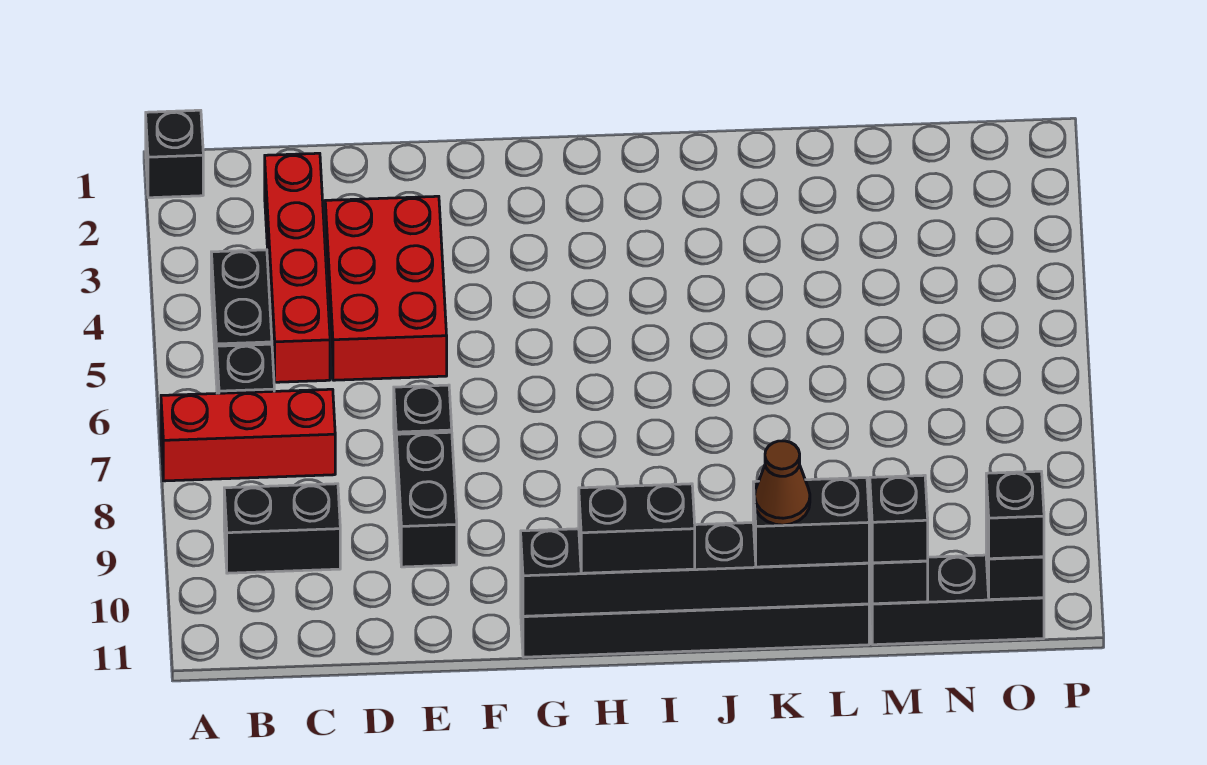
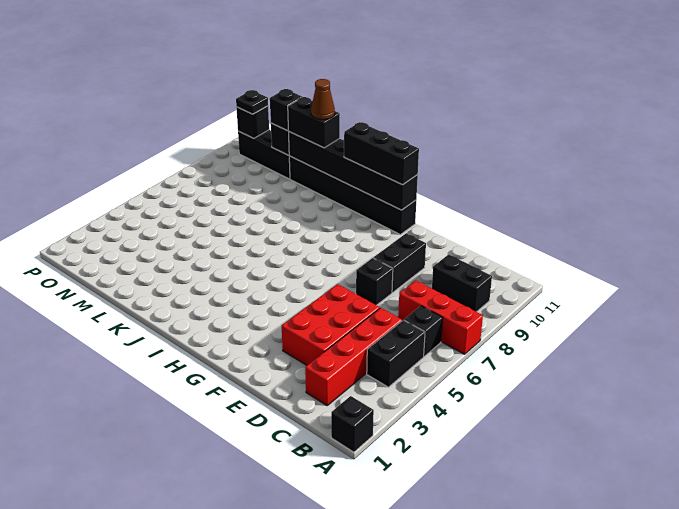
black 1x2 brick [579,484,695,573] -> black 1x3 brick [344,122,419,185]
black 1x1 brick [986,471,1044,559] -> black 1x1 plate [236,90,268,114]

